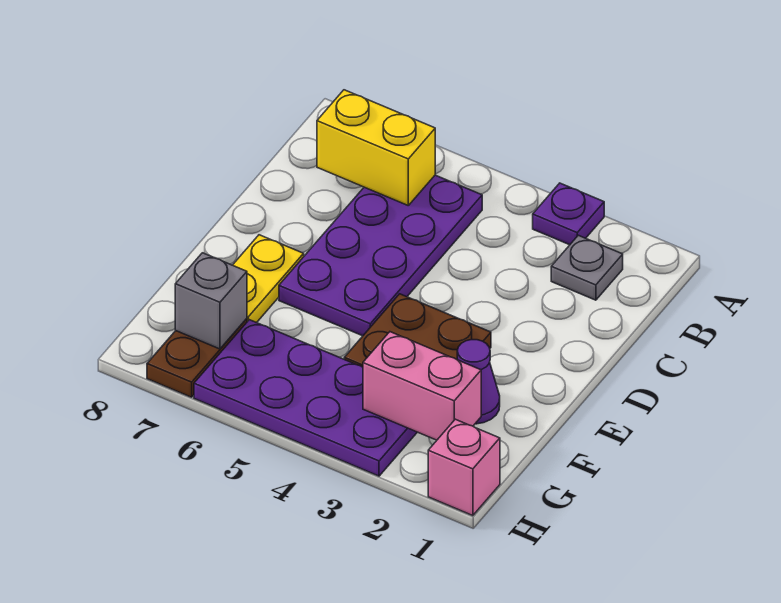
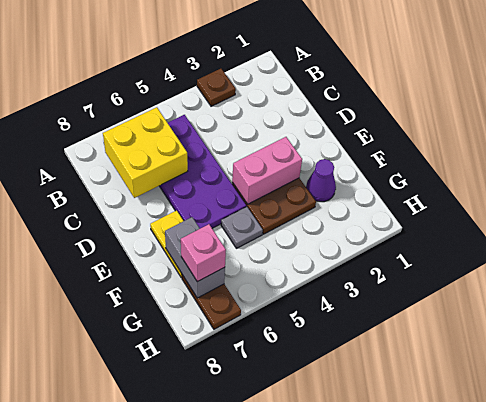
purple 1x1 plate [533,183,604,245] -> brown 1x1 plate [197,69,236,106]
grey 1x1 plate [551,235,623,300] -> grey 1x1 plate moved to [221,207,263,248]
yellow 1x2 brick [317,90,435,205] -> yellow 2x2 brick [103,107,188,198]
pink 1x2 brick [363,332,481,440] -> pink 1x2 brick moved to [232,137,302,204]
purple 2x4 plate [194,320,417,476] -> none
grey 1x1 brick [175,253,247,349] -> grey 1x2 brick [165,217,225,298]
pink 1x1 brick [428,419,500,516] -> pink 1x1 brick moved to [181,224,226,282]

